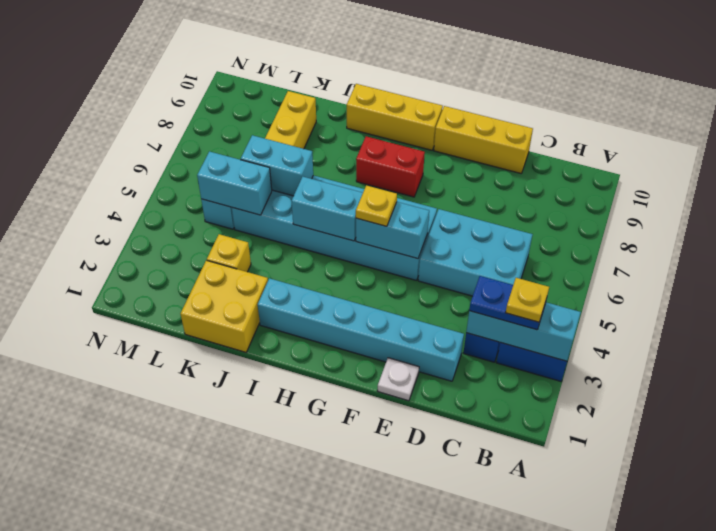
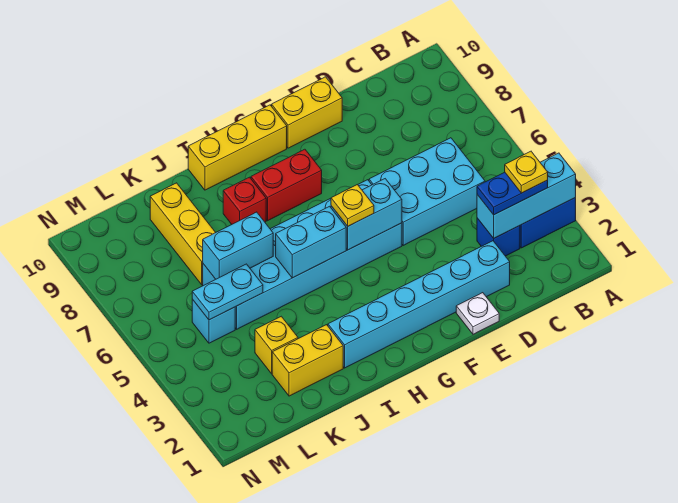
yellow 1x3 brick [434,106,533,173] -> yellow 1x2 brick [272,77,342,148]
none -> red 1x1 brick [223,177,266,224]
yellow 2x2 brick [181,260,268,352] -> yellow 1x2 brick [272,325,343,396]
cyan 1x2 brick [197,151,272,215] -> cyan 1x2 plate [192,264,263,320]

